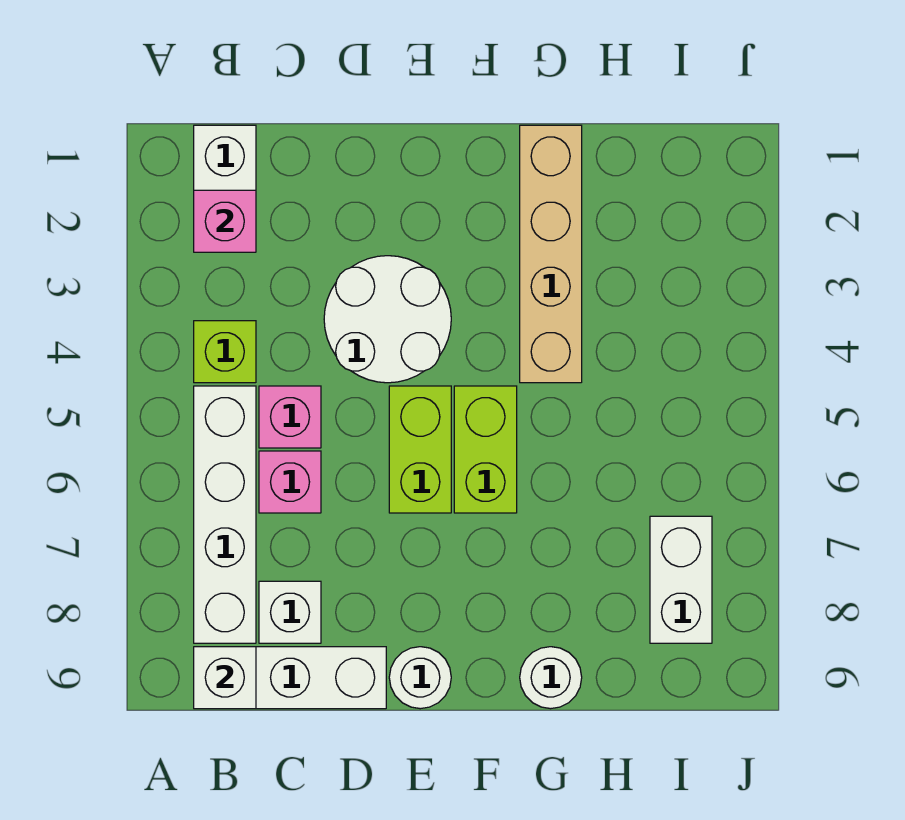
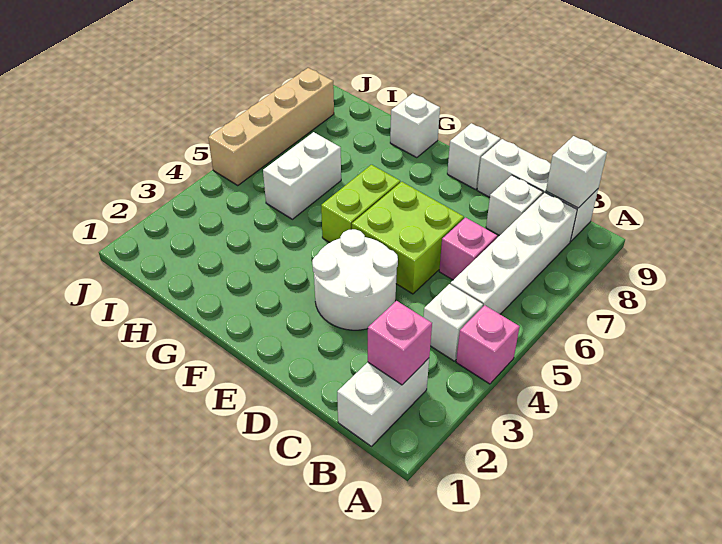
lime 1x1 brick [194,321,256,383] -> white 1x1 brick [423,284,483,361]
pink 1x1 brick [259,386,321,448] -> pink 1x1 brick moved to [456,305,520,384]
lime 1x2 brick [389,386,451,513] -> lime 2x2 brick [352,182,464,294]
white 1x1 round brick [389,647,451,709] -> white 1x1 brick [447,123,500,190]
tan 1x4 brick [520,125,582,383] -> tan 1x4 brick moved to [208,68,334,185]
white 1x1 round brick [520,647,582,709] -> white 1x1 brick [390,93,440,158]
white 1x2 brick [650,516,712,643] -> white 1x2 brick moved to [263,132,341,219]

